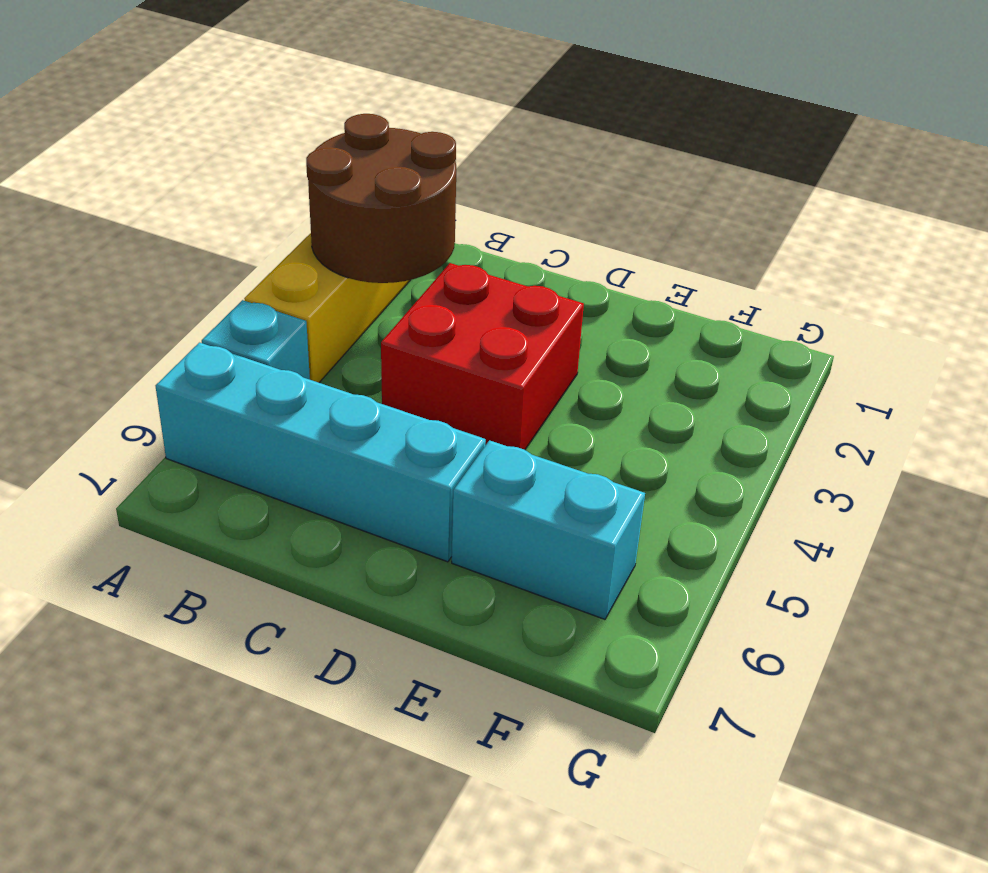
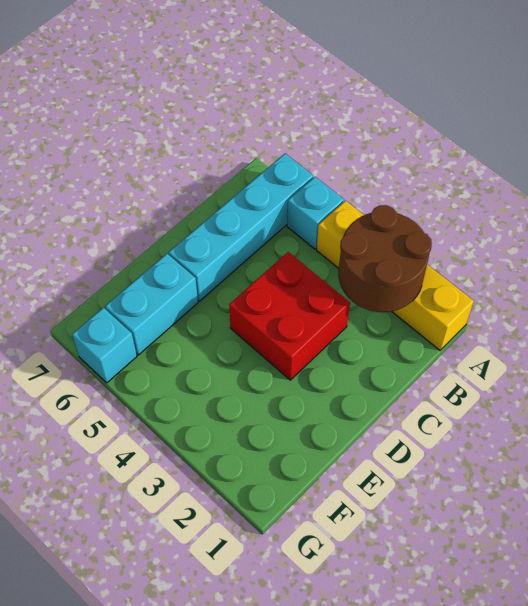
none -> cyan 1x1 brick [72,308,137,383]

